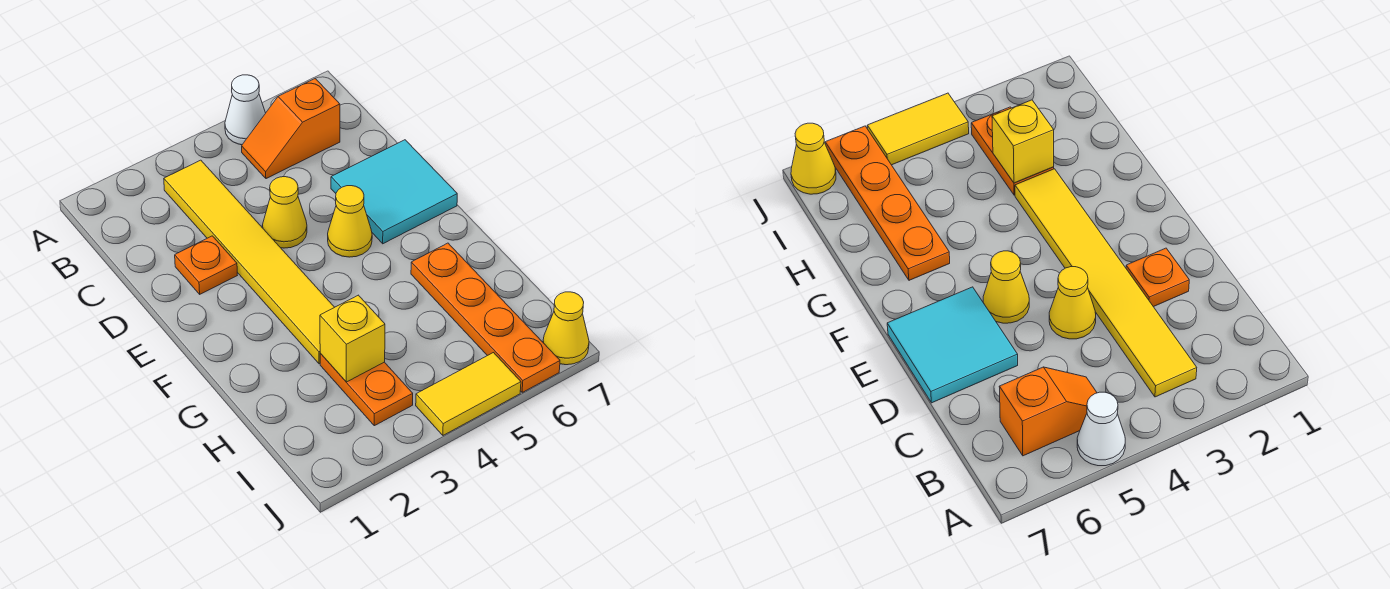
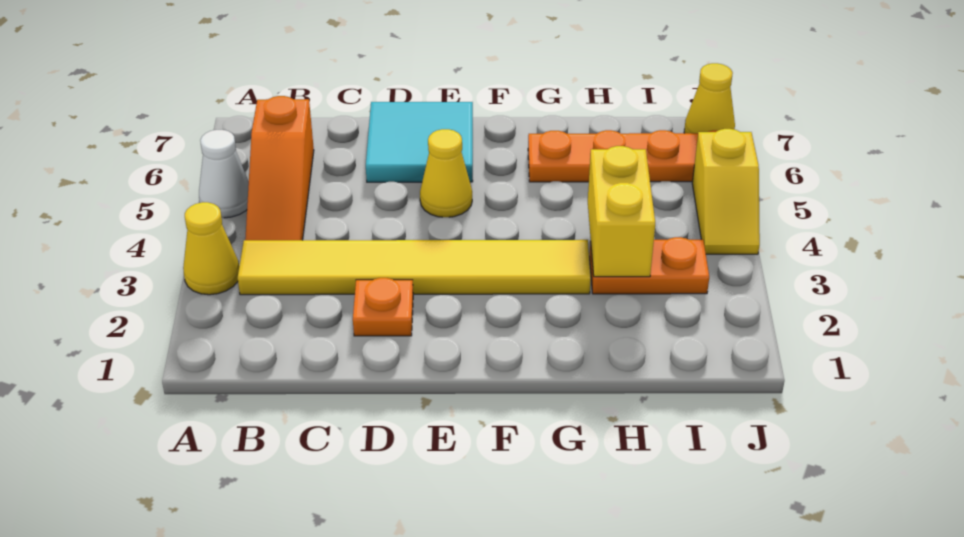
orange 1x2 slope [242,79,340,179] -> orange 1x3 slope [245,96,314,240]
yellow 1x1 cone [262,177,307,248] -> yellow 1x1 cone moved to [183,202,239,295]
yellow 1x1 brick [320,295,385,382] -> yellow 1x2 brick [588,146,655,277]
yellow 1x2 tile [416,353,521,435] -> yellow 1x2 slope [692,129,760,254]

